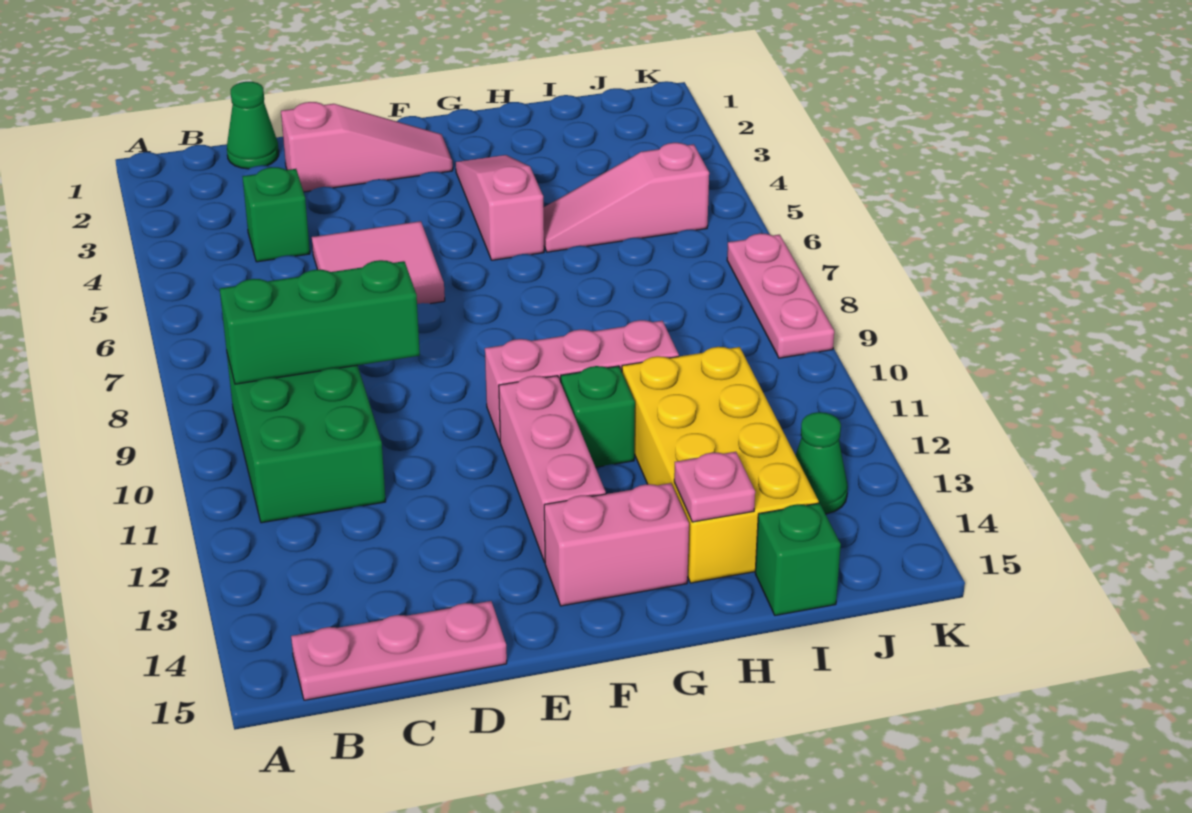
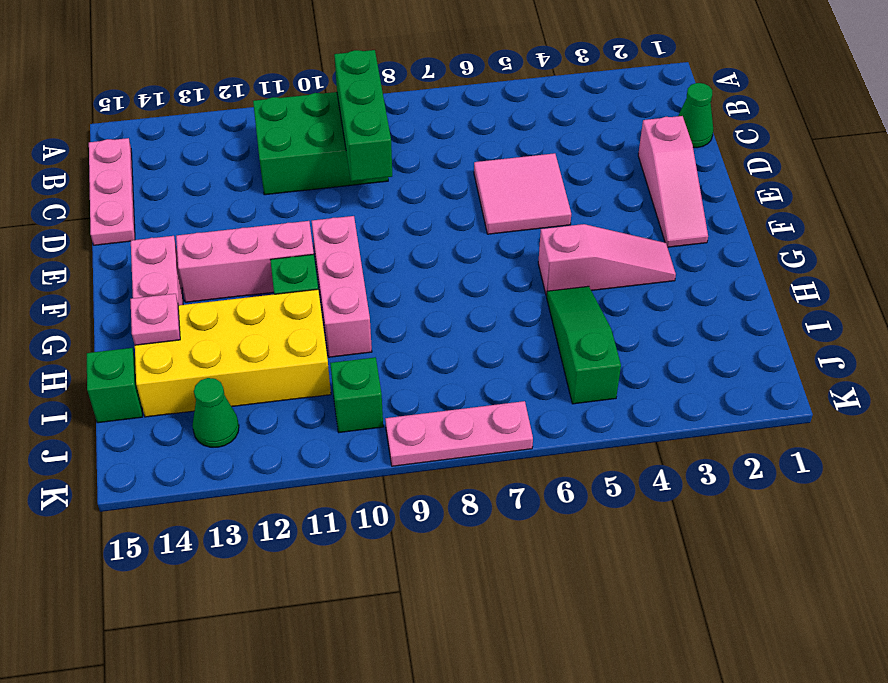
green 1x1 brick [242,167,310,262] -> green 1x1 brick moved to [330,357,383,433]
pink 1x3 slope [544,143,709,252] -> green 1x3 slope [547,286,621,404]

